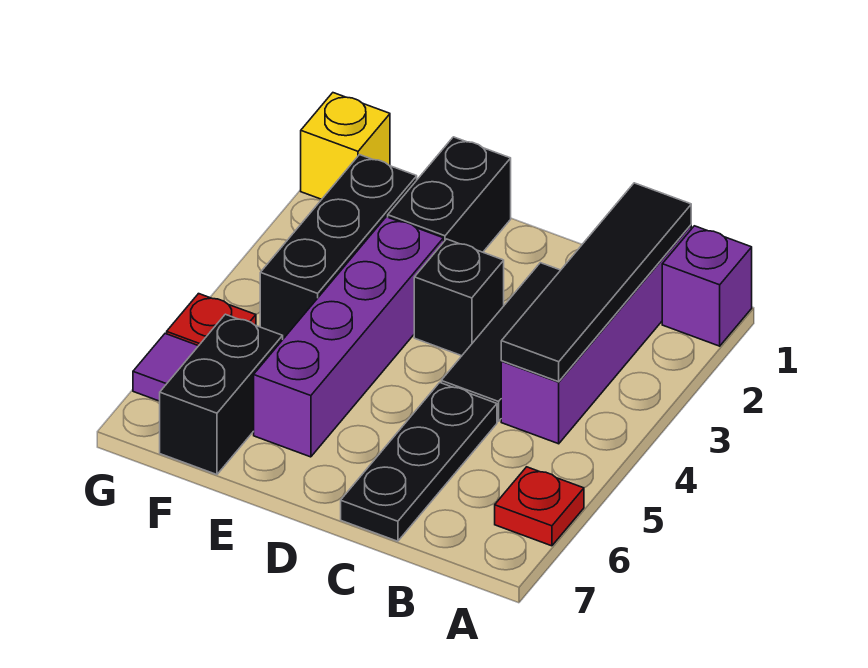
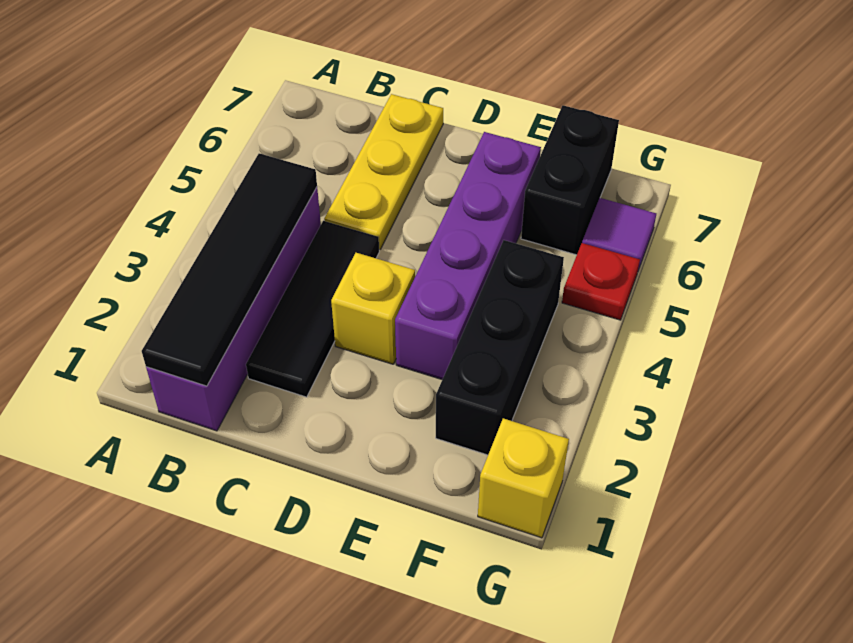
purple 1x1 brick [662,226,752,346] -> none
red 1x1 plate [495,467,584,546] -> none
black 1x3 plate [341,383,497,541] -> yellow 1x3 plate [324,94,443,250]
black 1x1 brick [414,239,504,356] -> yellow 1x1 brick [331,253,415,364]
black 1x2 brick [388,137,511,252] -> none

